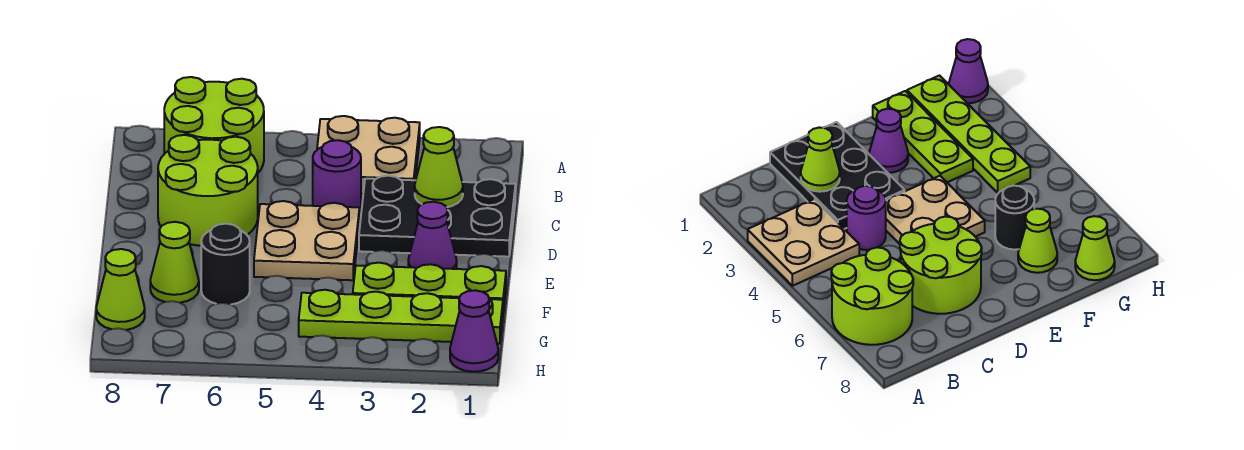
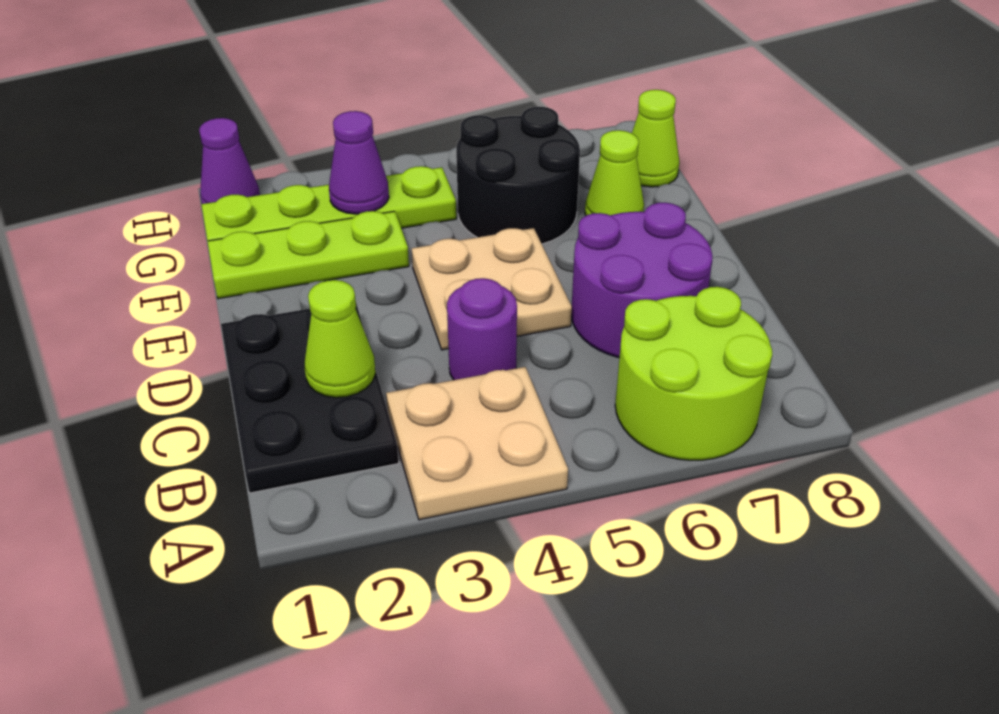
black 2x3 plate [359,176,515,257] -> black 2x3 plate turned to [221,303,399,493]
lime 2x2 round brick [158,135,258,246] -> purple 2x2 round brick [571,202,712,358]
purple 1x1 cone [408,202,457,269] -> purple 1x1 cone moved to [329,111,389,214]
black 1x1 round brick [201,224,250,304] -> black 2x2 round brick [456,107,580,244]

